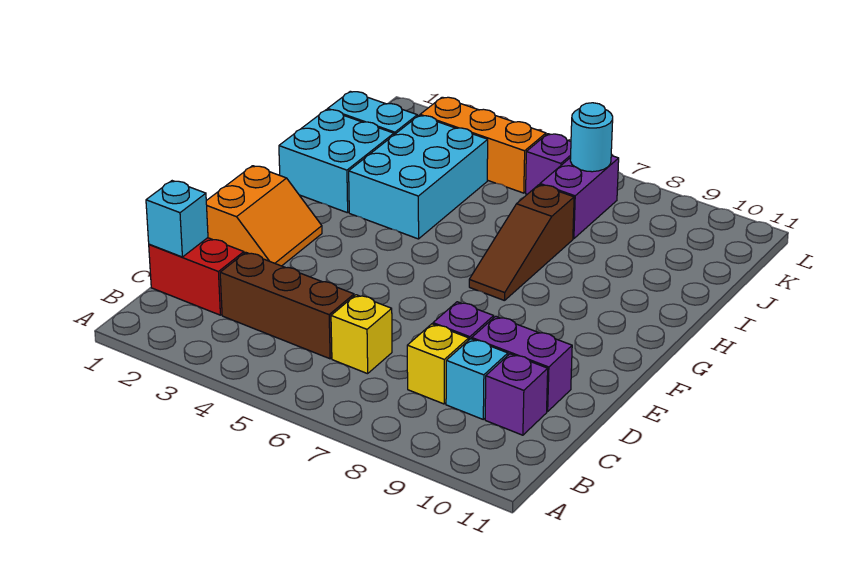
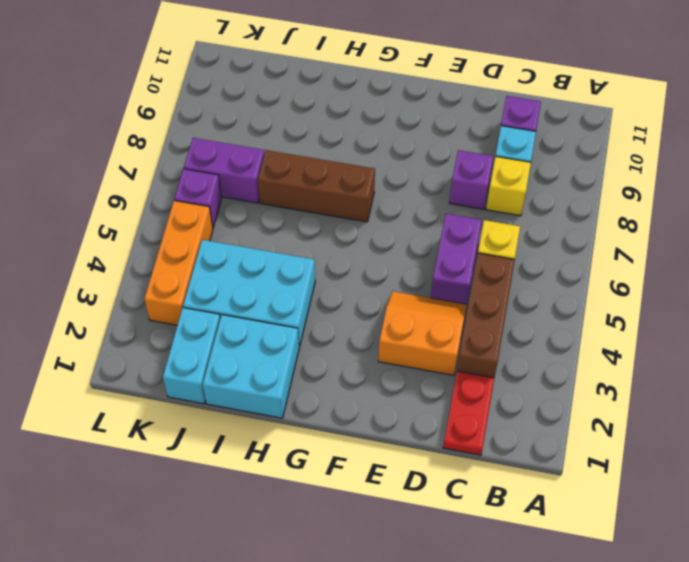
red 1x2 brick [149,238,244,315] -> red 1x2 plate [443,371,494,455]
cyan 1x1 brick [146,181,208,257] -> none
purple 1x2 brick [472,316,572,412] -> purple 1x2 brick moved to [431,214,482,304]
orange 2x2 slope [206,166,322,266] -> orange 2x2 slope moved to [378,291,467,375]
brown 1x3 slope [469,185,574,301] -> brown 1x3 brick [258,150,375,222]
cyan 1x1 round brick [570,103,613,172] -> none

